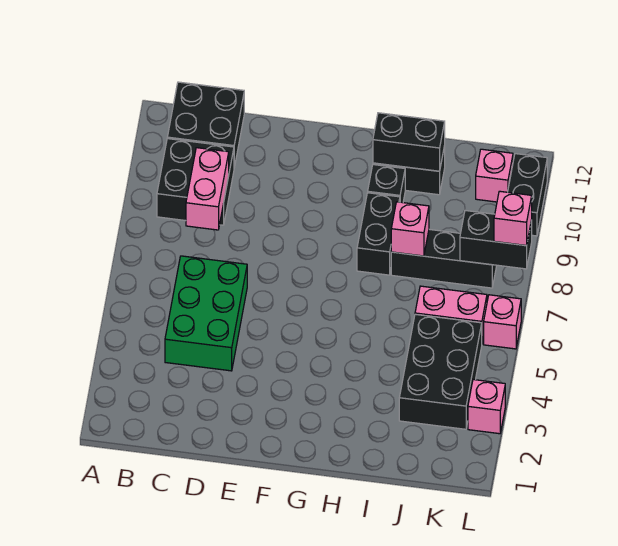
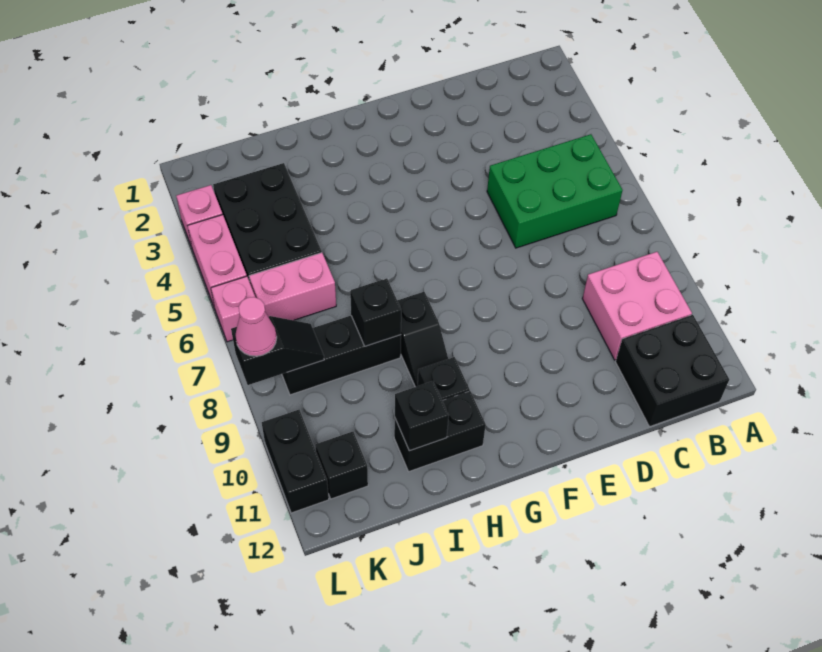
black 2x2 brick [157,139,234,225] -> pink 2x2 brick [582,252,692,360]
green 2x3 brick [165,256,247,371] -> green 2x3 brick turned to [487,134,623,248]
pink 1x2 brick [186,148,229,230] -> pink 1x2 brick moved to [187,215,247,308]
black 1x2 brick [357,193,400,275] -> black 1x2 slope [397,292,448,387]
black 1x2 brick [373,113,445,171] -> black 1x1 brick [395,381,449,451]
pink 1x1 brick [391,202,429,256] -> black 1x1 brick [350,278,401,346]
black 1x2 brick [460,211,532,269] -> black 1x2 slope [231,316,324,385]
pink 1x1 brick [476,149,513,202] -> black 1x1 brick [315,432,368,499]
pink 1x1 brick [494,191,532,246] -> pink 1x1 cone [235,297,277,356]

